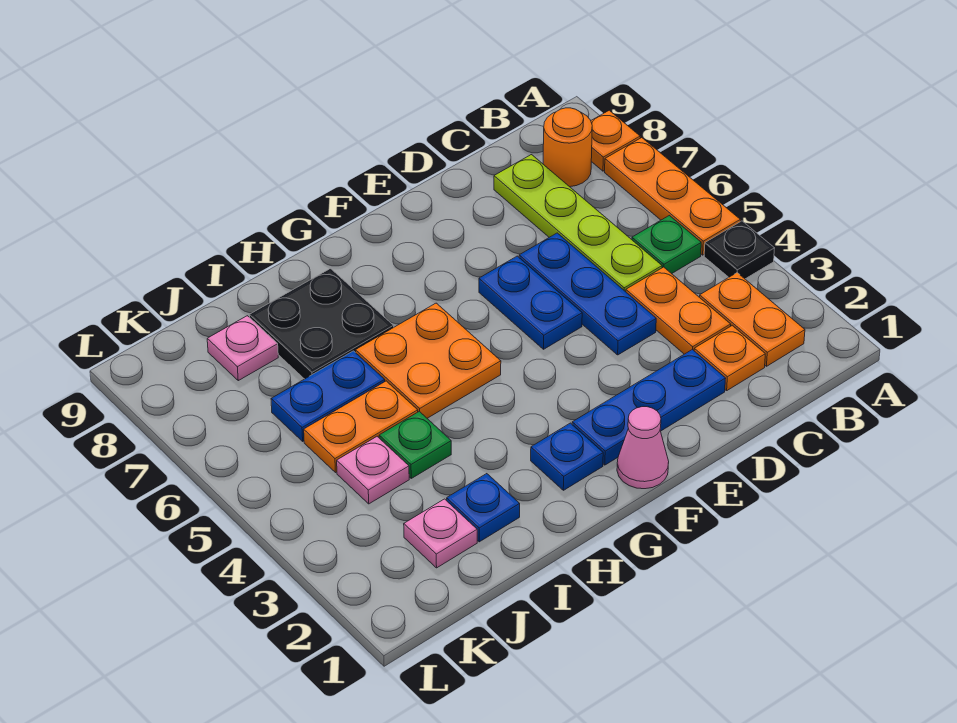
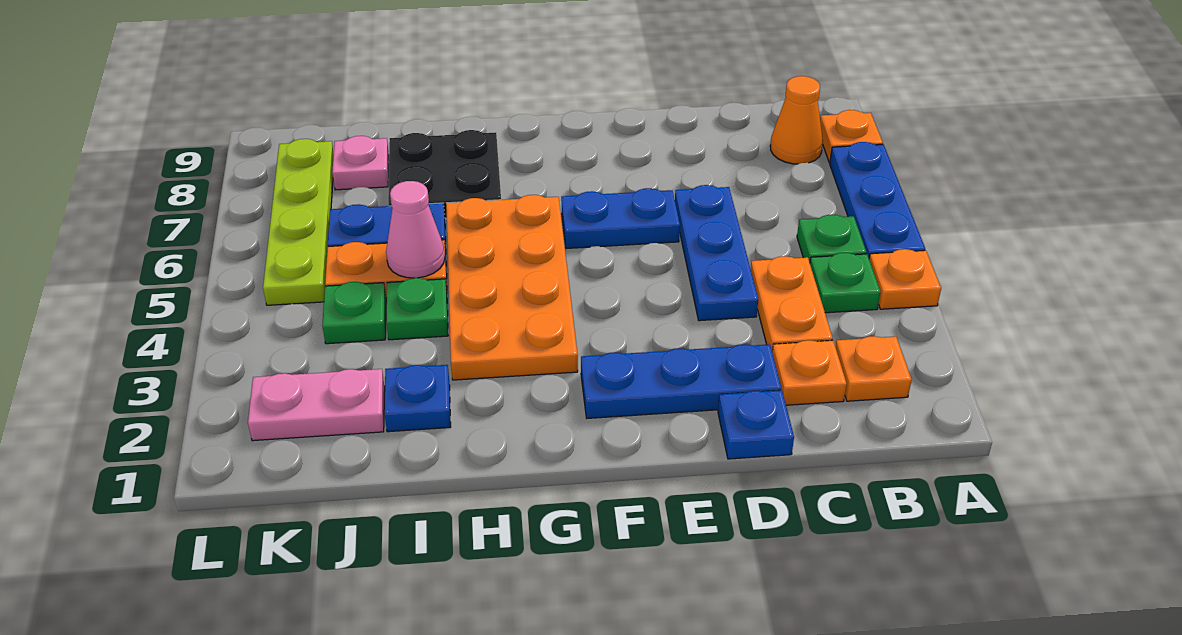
black 1x1 plate [704,221,775,279] -> orange 1x1 plate [869,249,941,309]
orange 1x3 plate [605,138,740,255] -> blue 1x3 plate [830,142,925,257]
orange 1x2 plate [700,273,805,366] -> orange 1x1 plate [835,336,912,401]
none -> green 1x1 plate [810,253,881,313]
orange 1x1 round brick [543,108,592,187] -> orange 1x1 cone [770,76,823,164]
lime 1x4 plate [494,155,662,292] -> lime 1x4 plate moved to [263,139,334,305]
blue 1x2 plate [479,256,582,349] -> blue 1x2 plate turned to [561,188,680,248]
pink 1x1 cone [617,407,669,489] -> pink 1x1 cone moved to [386,181,445,278]
blue 1x1 plate [531,423,603,490] -> blue 1x1 plate moved to [718,390,794,459]
orange 2x2 plate [356,303,501,418] -> orange 2x4 plate [446,195,578,380]
pink 1x1 plate [404,499,477,568] -> pink 1x2 plate [248,369,385,441]
pink 1x1 plate [337,437,409,504] -> green 1x1 plate [322,282,386,344]

